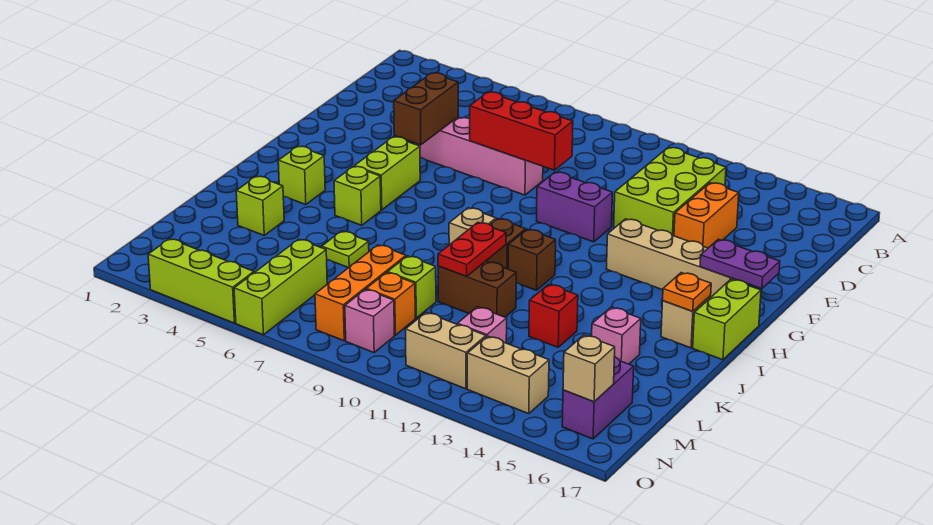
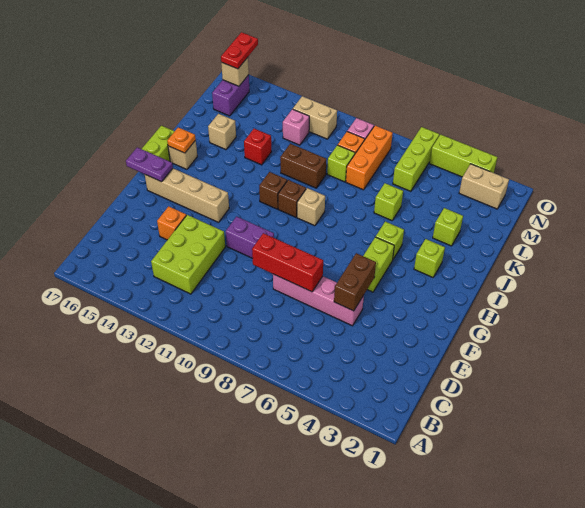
orange 1x2 brick [674,183,739,248] -> orange 1x1 brick [157,206,186,240]
red 1x2 plate [438,222,506,276] -> red 1x2 plate moved to [221,32,258,69]
lime 1x1 plate [322,231,369,268] -> lime 1x1 brick [374,183,403,220]
pink 1x1 brick [592,307,641,364] -> tan 1x1 brick [208,114,236,150]
tan 1x2 brick [467,336,549,414] -> tan 1x2 brick moved to [459,164,509,209]

